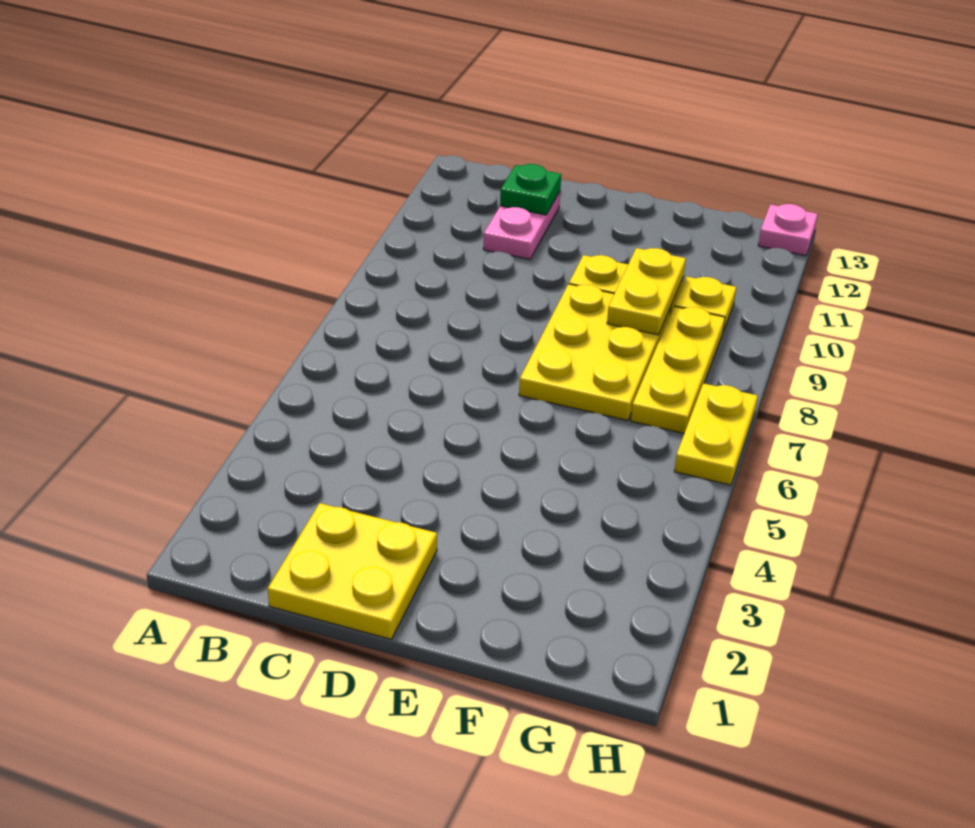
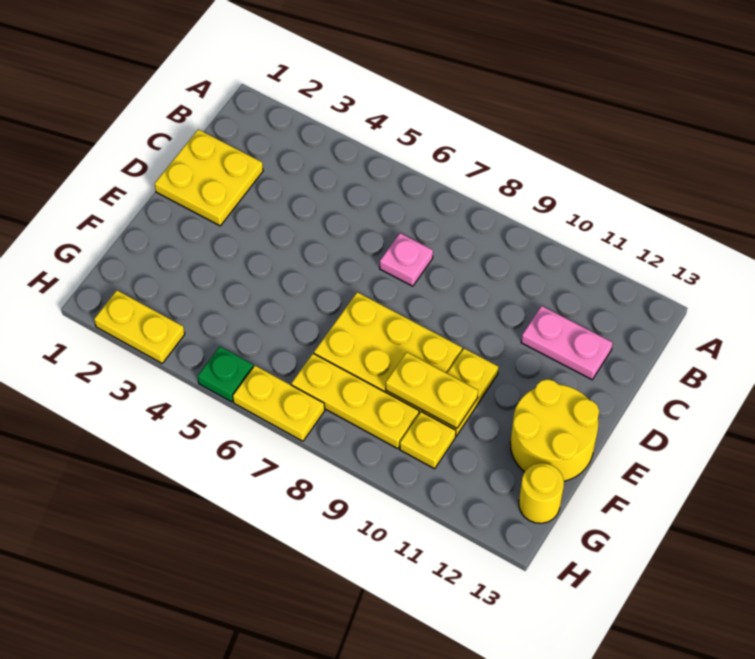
green 1x1 plate [500,164,561,215] -> green 1x1 plate moved to [198,347,253,402]
none -> yellow 2x2 round brick [510,379,599,481]
none -> yellow 1x1 round brick [519,463,564,523]
none -> yellow 1x2 plate [94,290,185,363]
pink 1x1 plate [758,204,818,256] -> pink 1x1 plate moved to [380,233,433,286]

